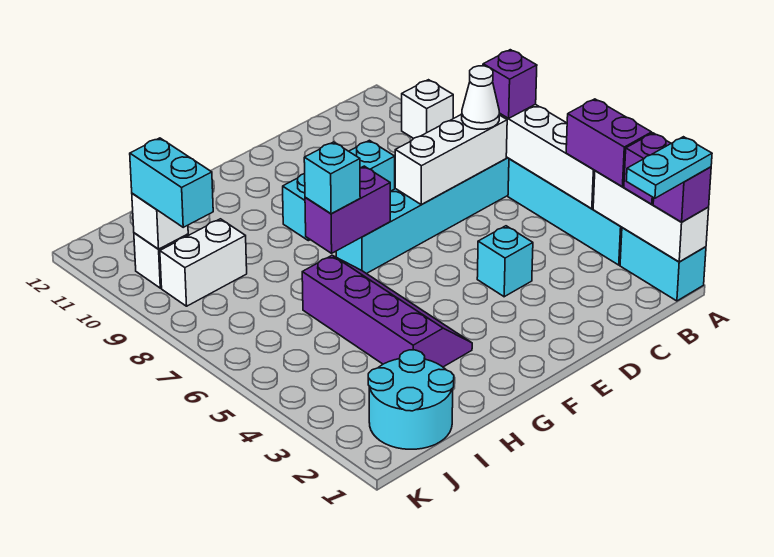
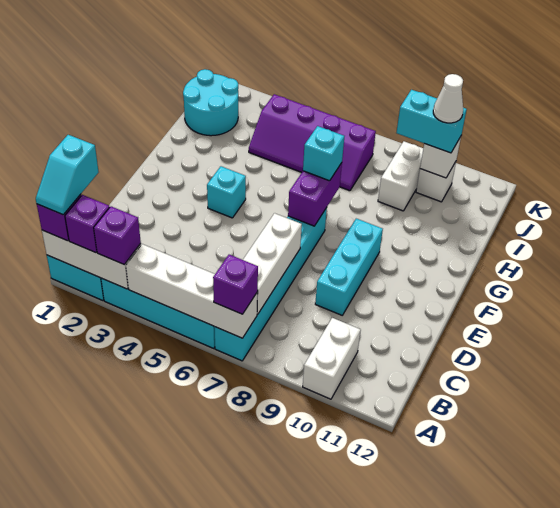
cyan 1x2 plate [626,137,712,198] -> cyan 1x2 slope [36,135,99,215]
purple 1x2 brick [566,99,652,187] -> purple 1x1 brick [94,206,141,265]
white 1x1 brick [402,80,453,138] -> white 1x2 brick [303,318,361,399]
white 1x1 cone [462,66,499,129] -> white 1x1 cone moved to [433,74,463,123]
cyan 1x1 brick [477,226,533,297] -> cyan 1x1 brick moved to [207,166,246,218]
purple 2x4 slope [302,255,472,367] -> purple 2x4 slope moved to [249,94,376,191]

